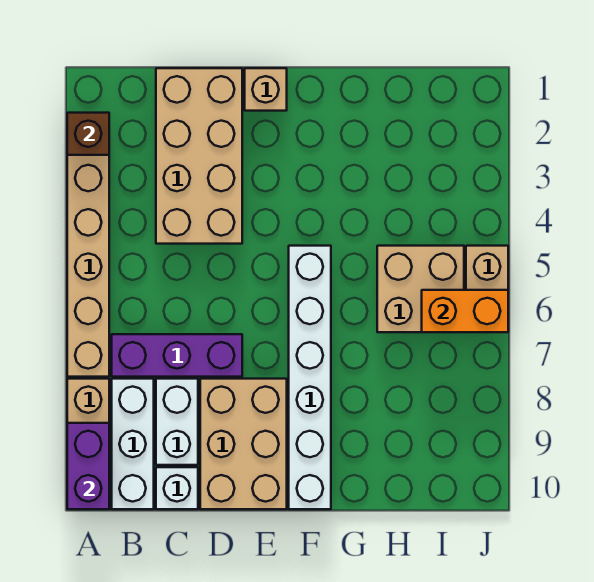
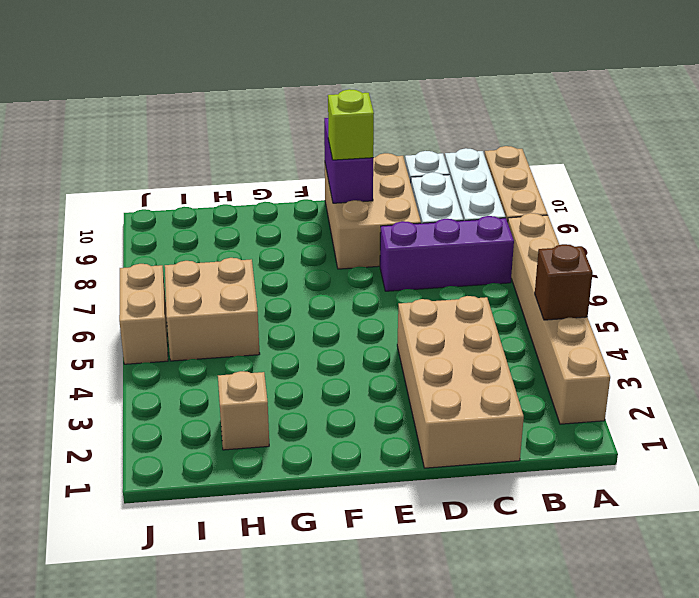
brown 1x1 brick [67,113,109,155] -> brown 1x1 brick moved to [535,244,593,320]
purple 1x2 brick [67,423,109,509] -> purple 1x2 brick moved to [324,118,373,203]
tan 1x1 brick [245,68,287,111] -> tan 1x1 brick moved to [218,371,269,450]
none -> lime 1x1 brick [328,89,374,160]
white 1x6 brick [289,246,331,509] -> none
orange 1x2 brick [422,290,508,332] -> none

